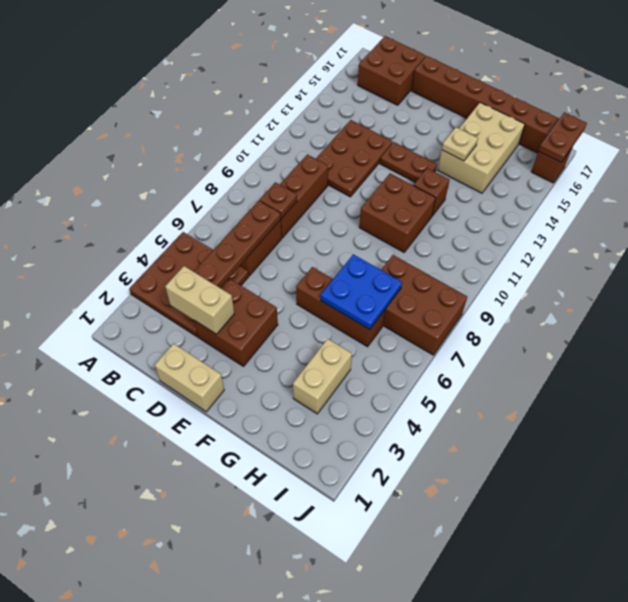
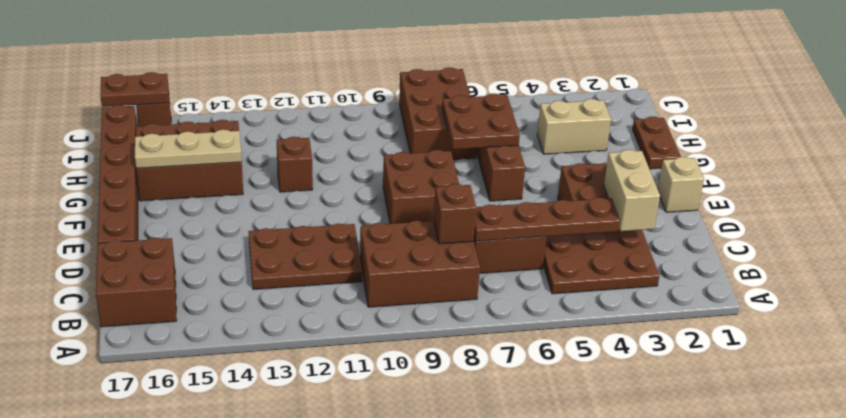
brown 3x3 plate [129,232,249,336] -> brown 2x3 plate [543,230,659,294]
brown 1x3 brick [280,154,328,238] -> brown 2x3 brick [360,221,480,307]
brown 1x1 plate [260,182,297,219] -> brown 1x1 brick [434,184,476,244]
tan 1x2 brick [155,343,224,412] -> tan 1x1 brick [658,157,704,212]
brown 1x2 plate [380,142,437,183] -> brown 1x2 plate moved to [632,116,681,169]
brown 2x2 brick [359,173,436,252] -> brown 2x2 brick moved to [383,150,459,224]
blue 2x2 plate [321,254,402,330] -> brown 2x2 plate [442,94,520,149]
tan 2x3 brick [438,102,525,193] -> brown 2x3 brick [136,120,243,201]
tan 1x1 plate [442,127,478,161] -> tan 1x3 plate [135,130,242,168]

